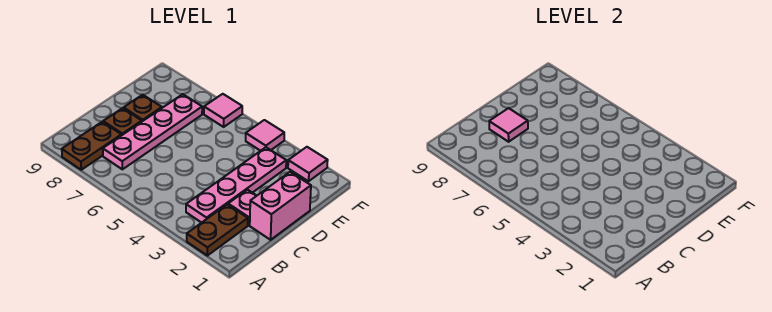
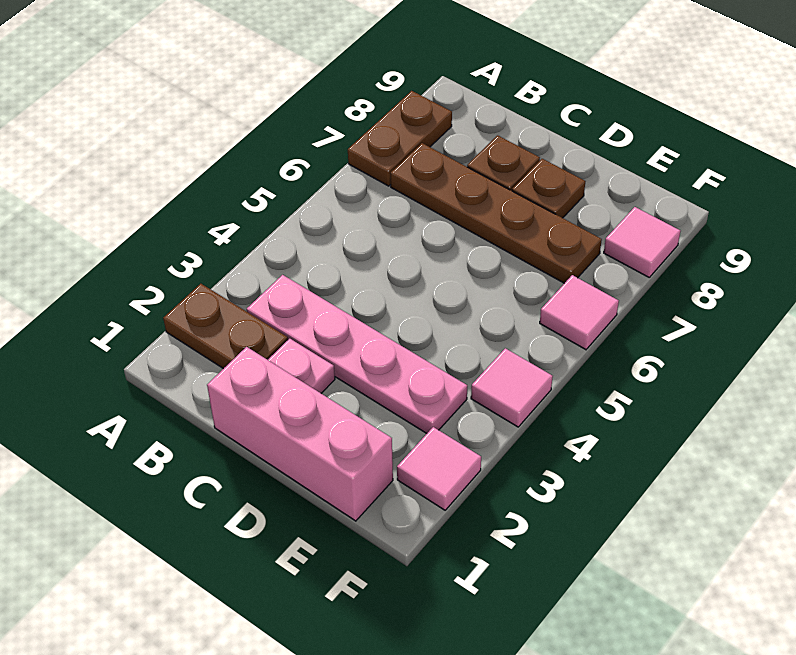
brown 1x2 plate [62,122,121,170] -> brown 1x2 plate turned to [348,91,452,186]
pink 1x4 plate [103,94,202,169] -> brown 1x4 plate [390,143,602,283]
pink 1x2 brick [250,172,311,240] -> pink 1x3 brick [207,347,393,521]
pink 1x1 tile [489,108,528,142] -> pink 1x1 tile moved to [604,207,680,277]

